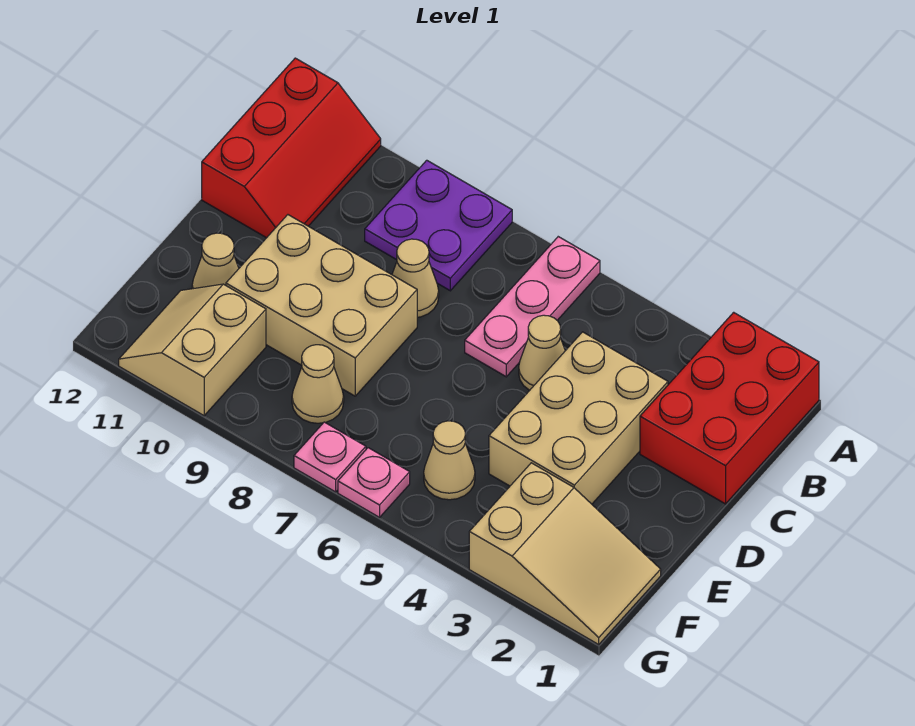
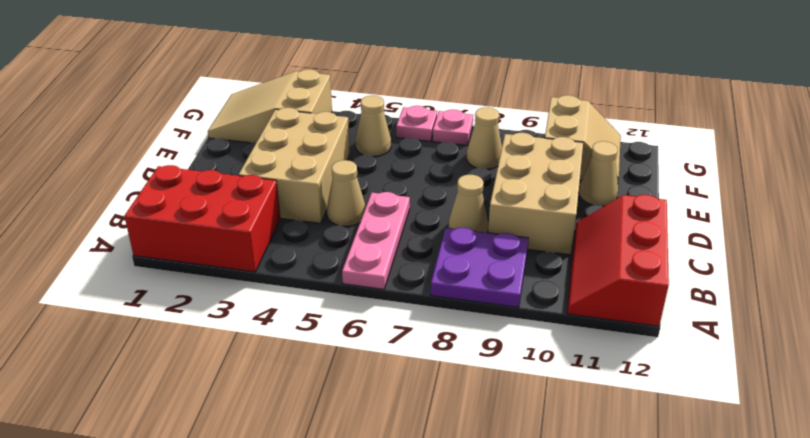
red 2x3 brick [640,312,819,504] -> red 2x3 brick turned to [125,165,280,272]
tan 2x3 brick [226,215,417,396] -> tan 2x3 brick turned to [488,133,583,255]

